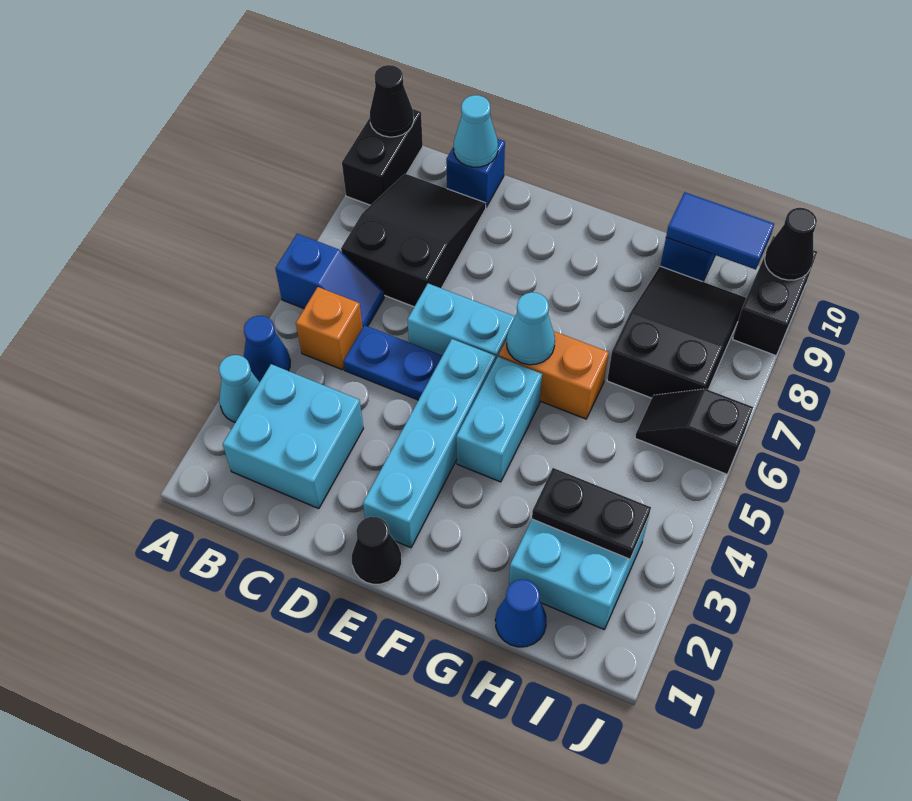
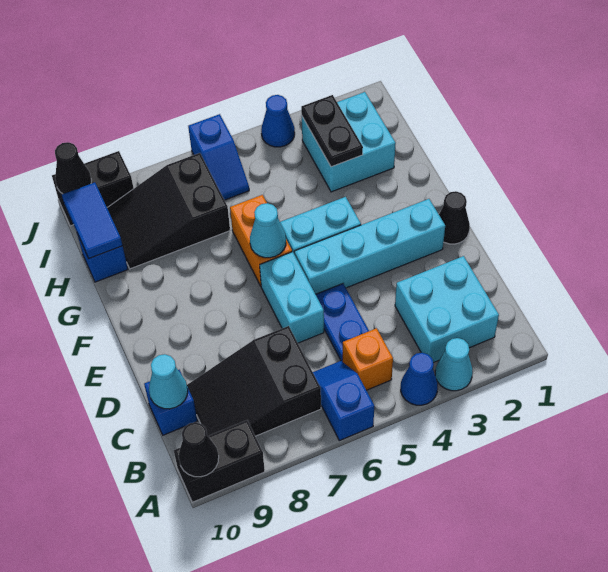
blue 1x1 cone [495,580,547,647] -> blue 1x1 cone moved to [261,95,295,147]
black 1x2 slope [635,389,753,474] -> blue 1x2 slope [188,114,249,200]

